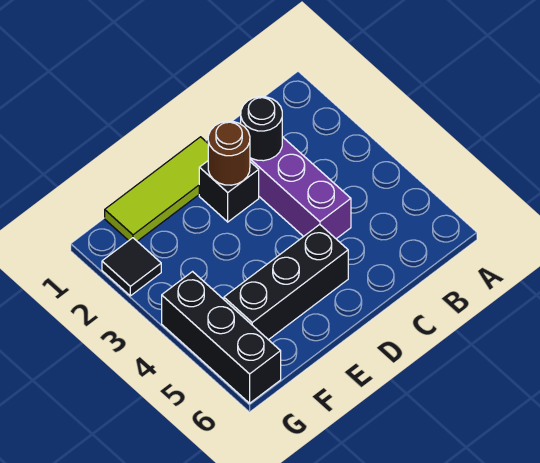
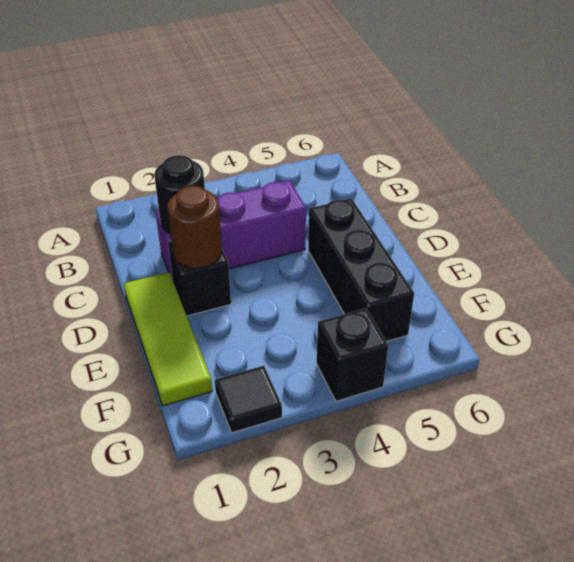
black 1x3 brick [162,272,281,403] -> black 1x1 brick [316,308,388,401]

